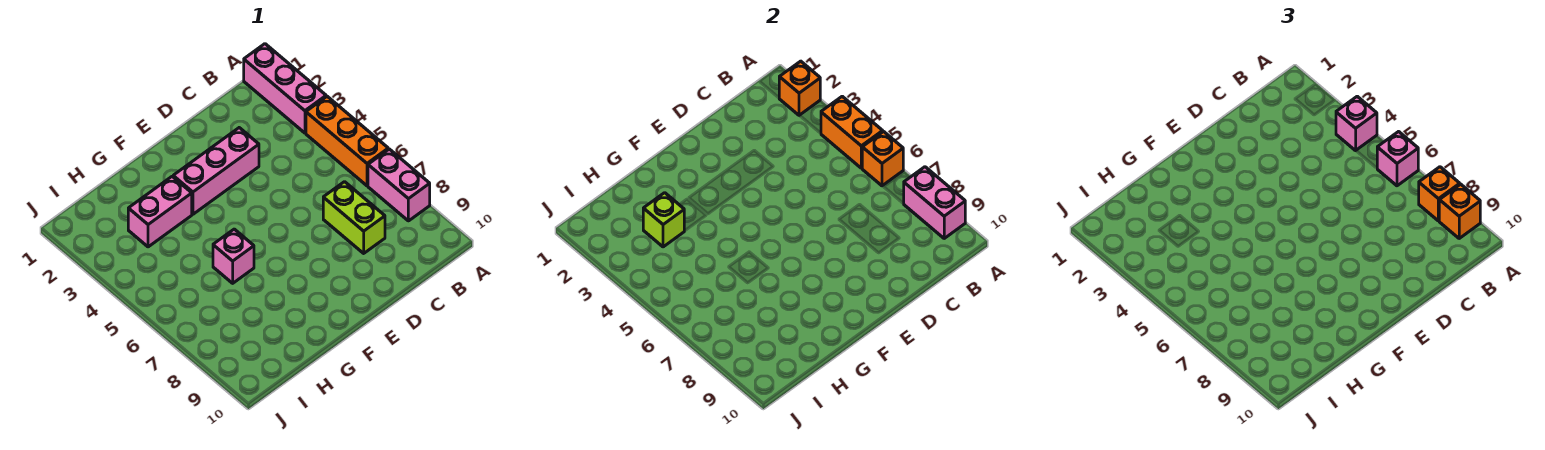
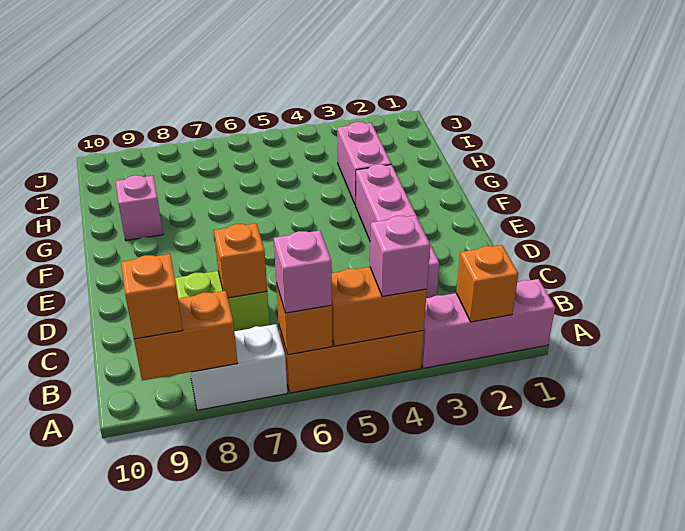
pink 1x2 brick [368,149,430,221] -> white 1x2 brick [190,324,287,410]
pink 1x2 brick [904,167,965,238] -> orange 1x2 brick [134,291,237,381]
orange 1x1 brick [1419,167,1460,221] -> orange 1x1 brick moved to [214,224,267,298]
pink 1x3 brick [173,128,259,214] -> pink 1x4 brick [356,164,439,298]
pink 1x1 brick [213,229,254,283] -> pink 1x1 brick moved to [116,175,163,240]
lime 1x1 brick [643,193,684,247] -> none

